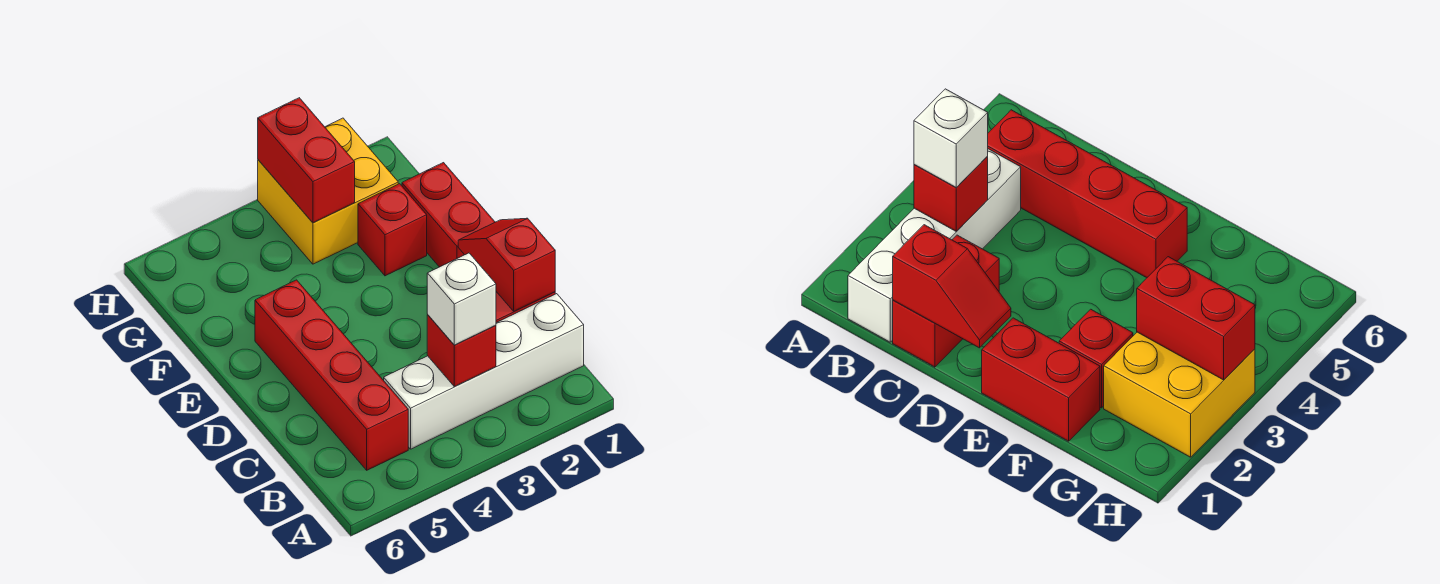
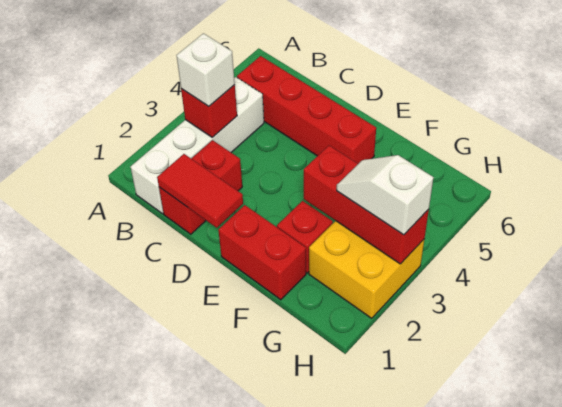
red 1x2 slope [458,218,555,311] -> red 1x2 tile [157,154,243,228]
red 1x2 brick [258,98,355,223] -> red 1x3 brick [304,145,429,264]
none -> white 1x2 slope [337,155,434,235]

